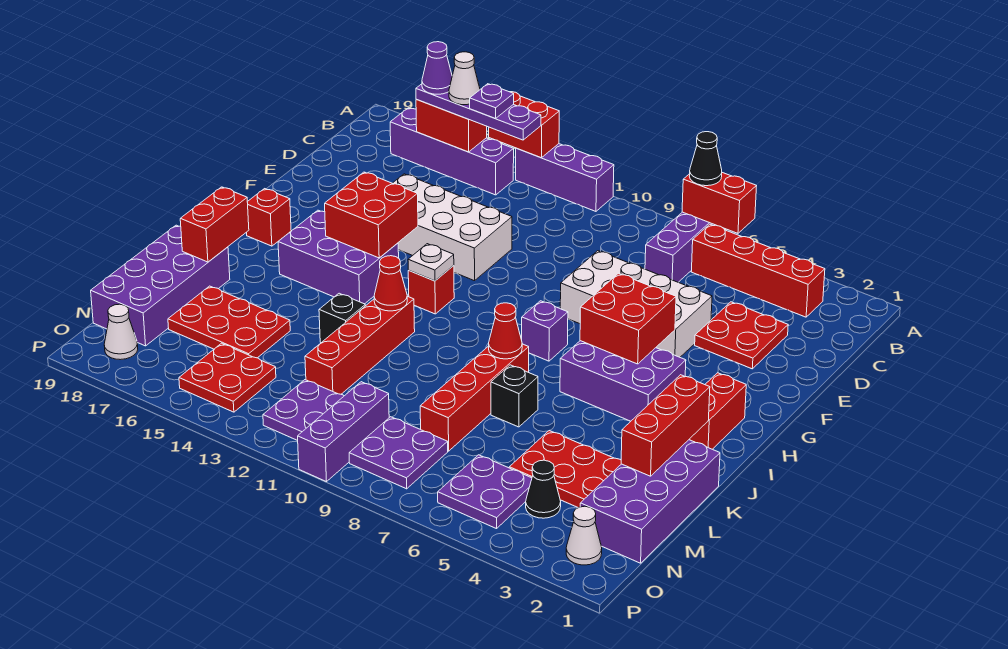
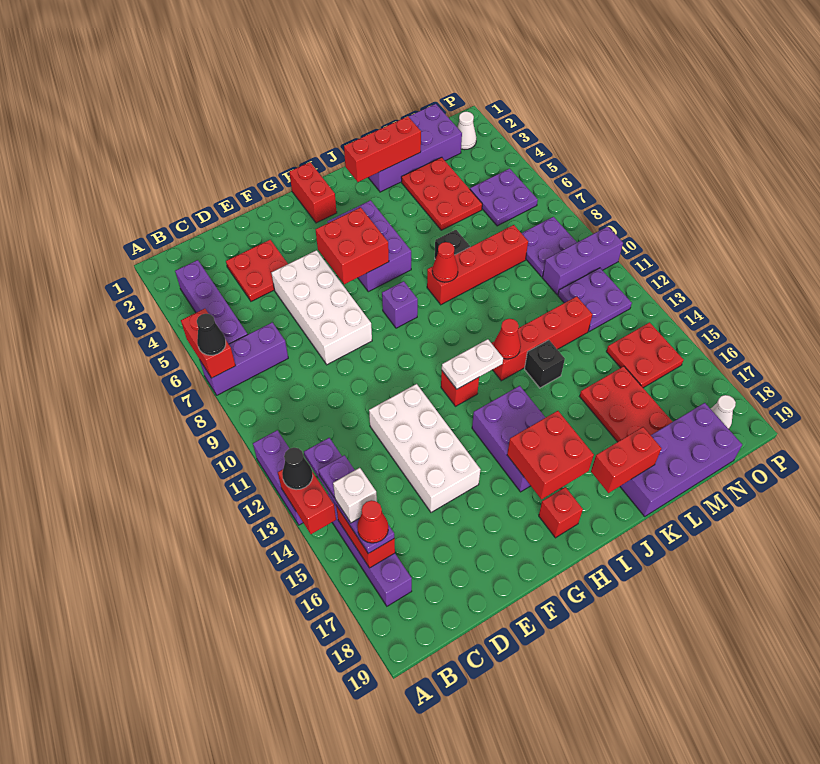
red 1x4 brick [691,224,825,317] -> purple 1x4 brick [175,260,248,344]
white 1x1 cone [449,52,480,105] -> white 1x1 brick [333,468,377,523]
purple 1x1 cone [422,42,452,94] -> red 1x1 cone [357,500,388,543]
red 2x2 brick [325,172,418,258] -> red 2x2 brick moved to [507,411,594,499]
red 1x2 brick [689,373,746,449] -> red 1x2 brick turned to [289,162,337,223]
white 1x1 plate [408,244,454,281] -> white 1x2 plate [442,339,503,389]
black 1x1 cone [526,460,561,518] -> black 1x1 cone moved to [282,448,313,490]

